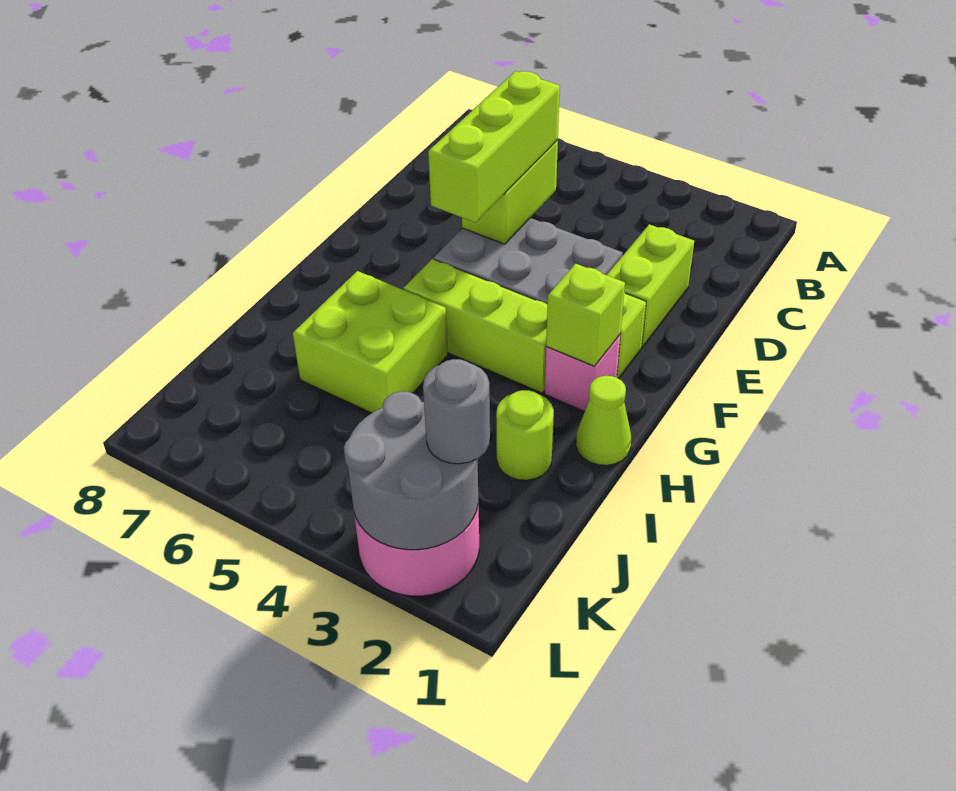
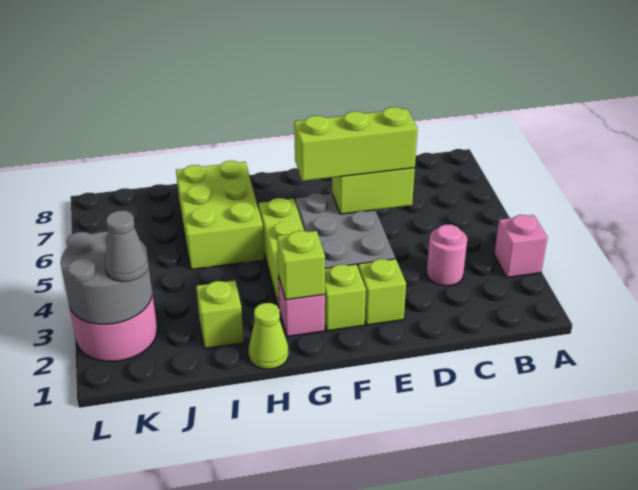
none -> pink 1x1 brick [494,215,547,278]
none -> pink 1x1 round brick [427,224,467,286]
lime 1x2 brick [607,224,694,347] -> lime 1x1 brick [358,259,406,325]
lime 2x2 brick [293,271,448,413] -> lime 2x3 brick [176,161,264,270]
lime 1x1 round brick [496,390,554,480] -> lime 1x1 brick [196,281,244,348]
grey 1x1 round brick [423,359,490,464] -> grey 1x1 cone [105,211,148,281]

